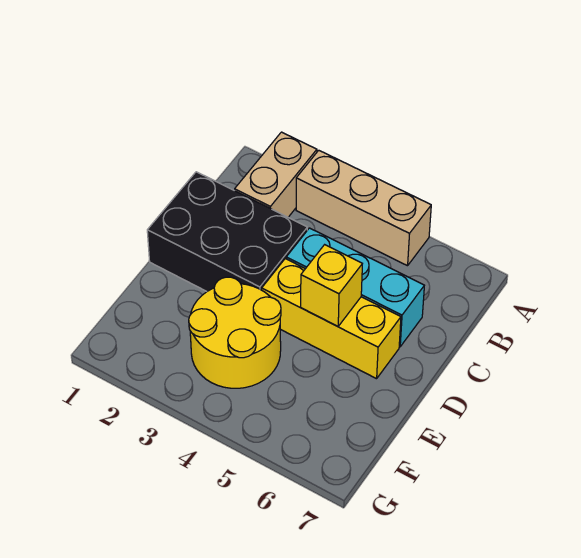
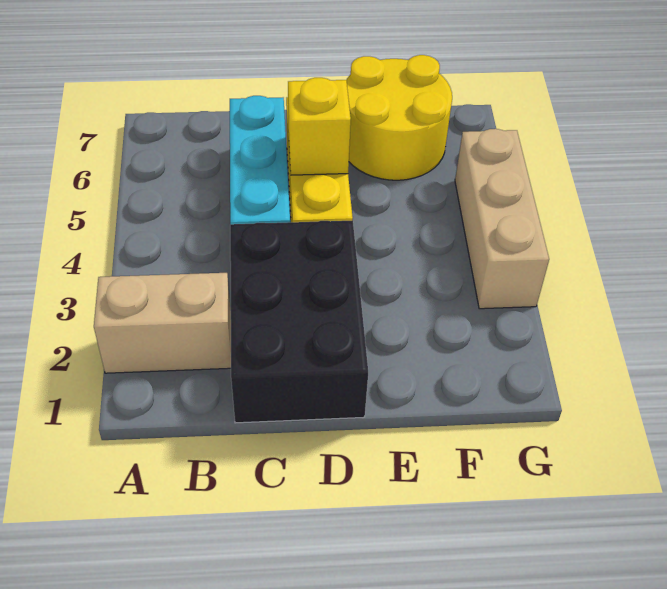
tan 1x3 brick [296,150,431,266] -> tan 1x3 brick moved to [455,129,549,309]
yellow 2x2 round brick [189,277,281,388] -> yellow 2x2 round brick moved to [347,55,452,180]

